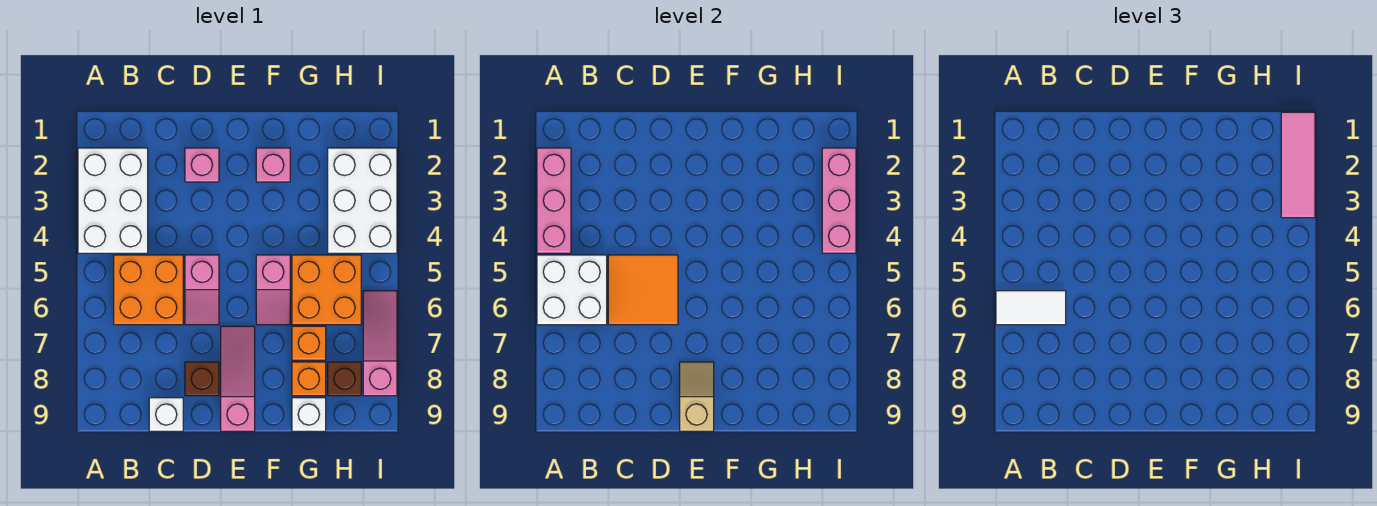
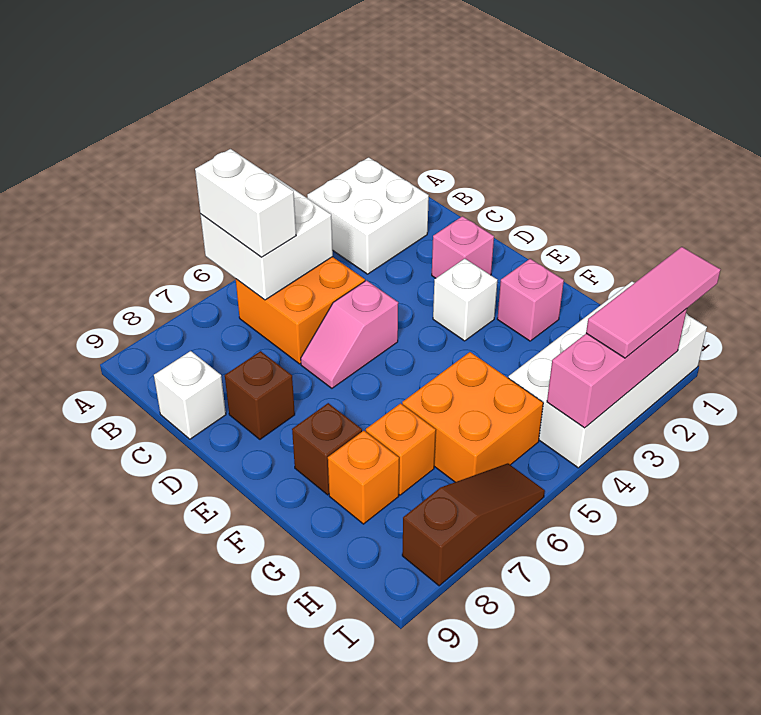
white 2x3 brick [78,148,148,253] -> white 2x2 brick [307,157,429,274]
pink 1x3 brick [537,148,571,253] -> none
white 1x2 tile [996,291,1066,325] -> white 1x2 brick [195,149,296,257]
orange 2x2 tile [608,255,678,325] -> none
pink 1x3 slope [221,326,255,431] -> none
tan 1x2 slope [680,362,714,431] -> none
pink 1x2 slope [256,255,290,325] -> none
white 1x1 brick [292,398,326,431] -> white 1x1 brick moved to [433,259,497,341]
white 2x3 brick [328,148,397,253] -> white 2x4 brick [508,281,707,468]
brown 1x1 brick [328,362,361,396] -> brown 1x1 brick moved to [292,403,362,495]
pink 1x3 slope [363,291,397,396] -> brown 1x3 slope [402,463,545,586]

